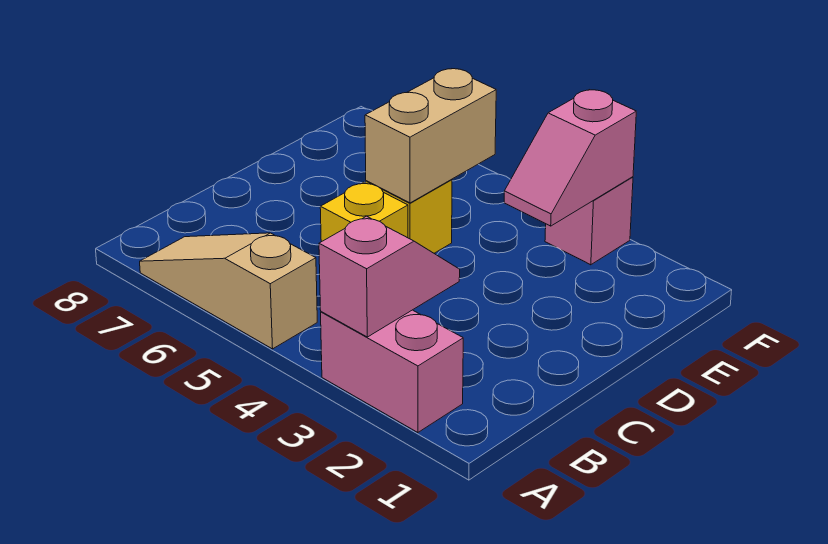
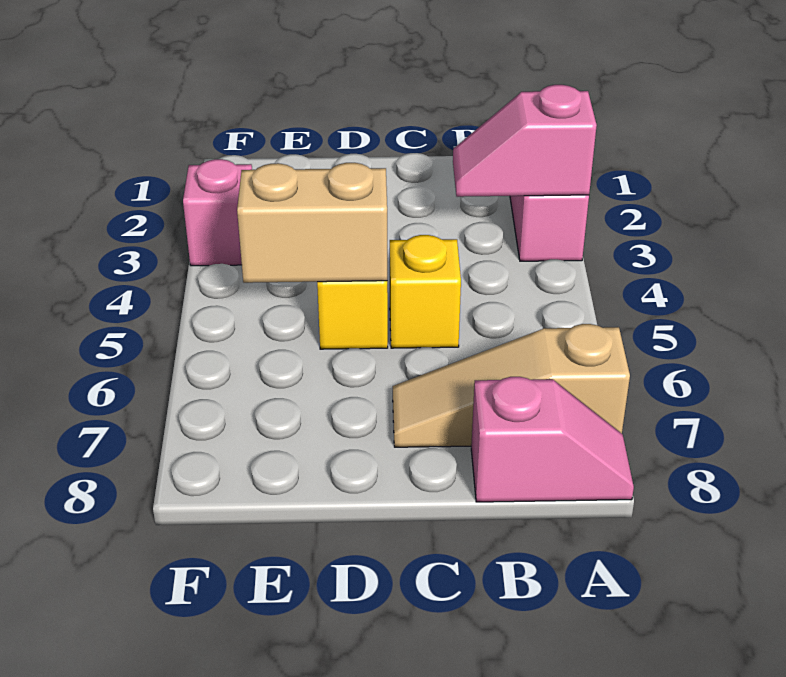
tan 1x3 slope [140,233,317,349] -> tan 1x3 slope turned to [393,324,630,447]
pink 1x2 slope [504,90,636,226] -> pink 1x2 slope moved to [471,377,634,502]

